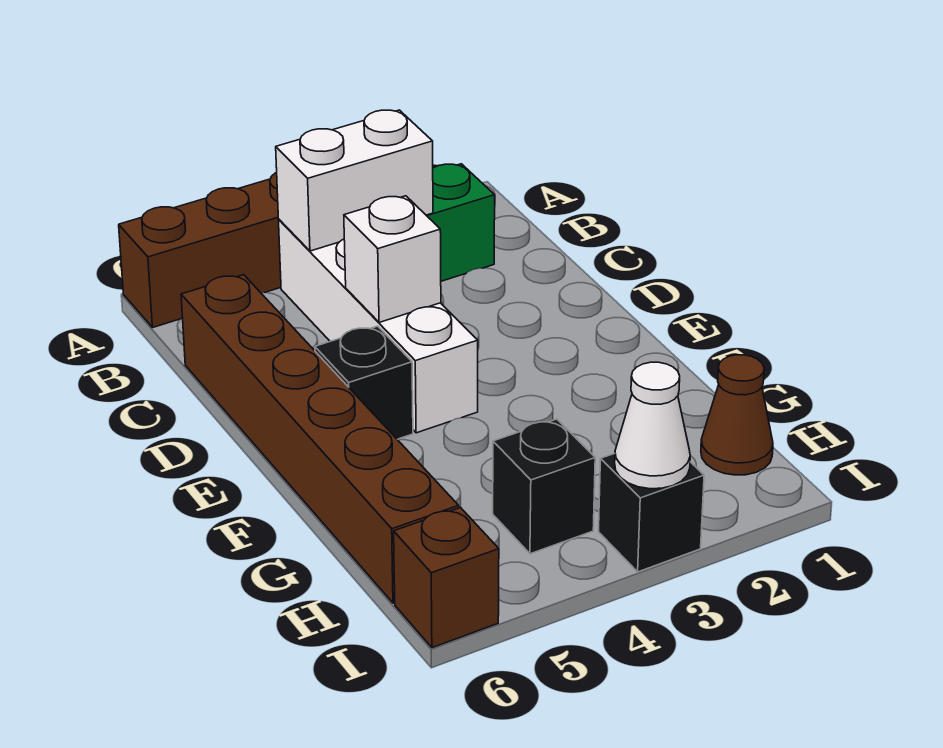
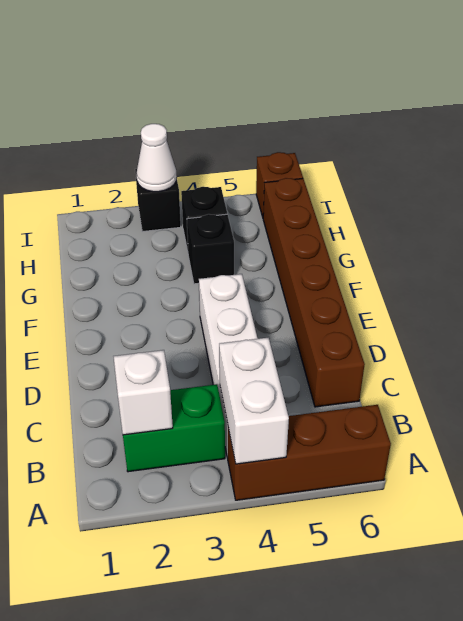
white 1x2 brick [276,110,433,251] -> white 1x2 brick turned to [219,338,289,464]
white 1x1 brick [344,196,441,323] -> white 1x1 brick moved to [114,350,173,435]
black 1x1 brick [315,326,413,439] -> black 1x1 brick moved to [187,214,234,284]
brown 1x1 cone [701,355,773,475] -> none

